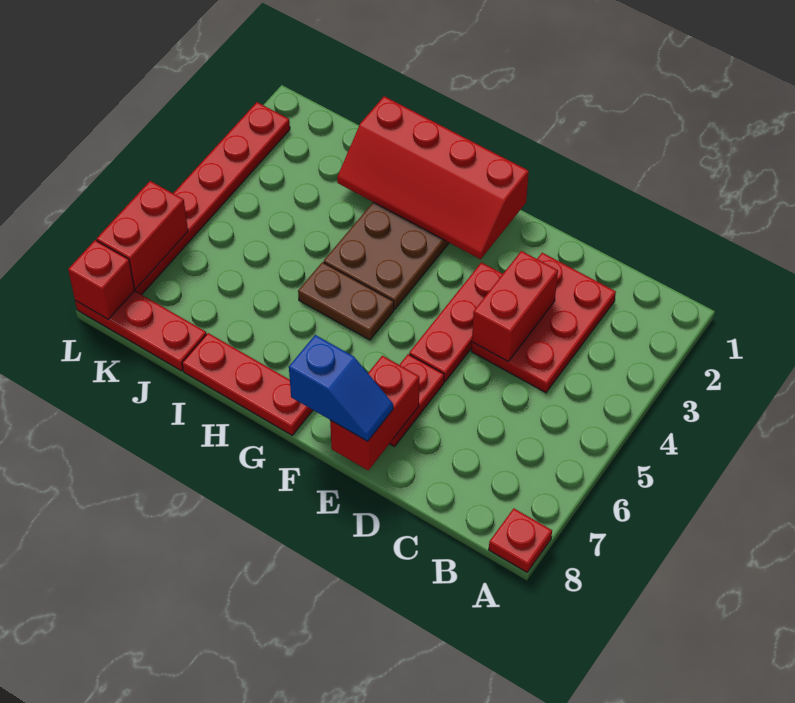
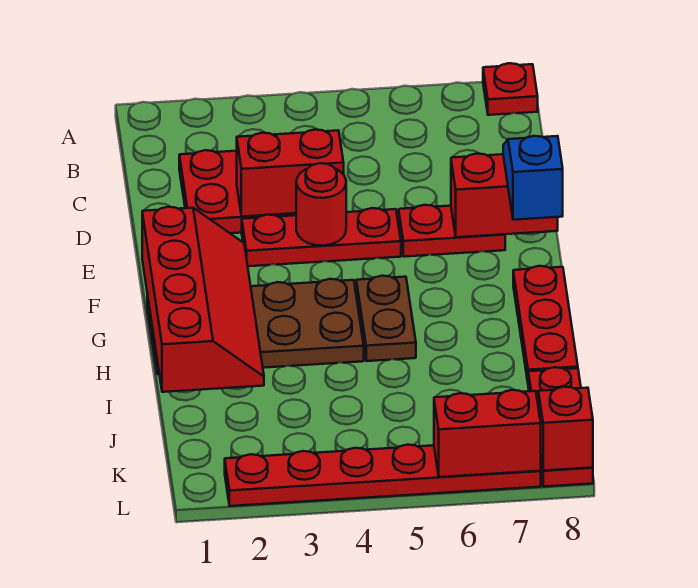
none -> red 1x1 round brick [296,163,346,246]

